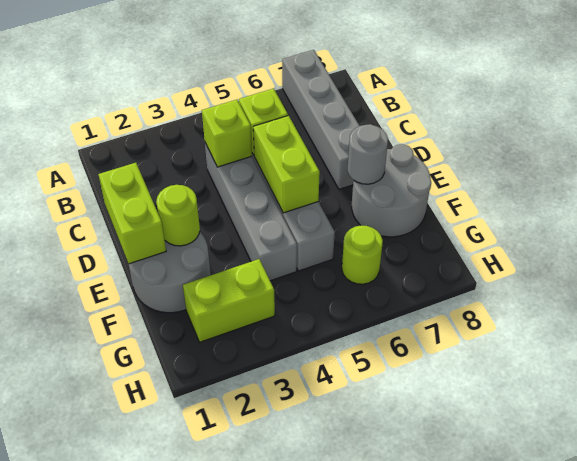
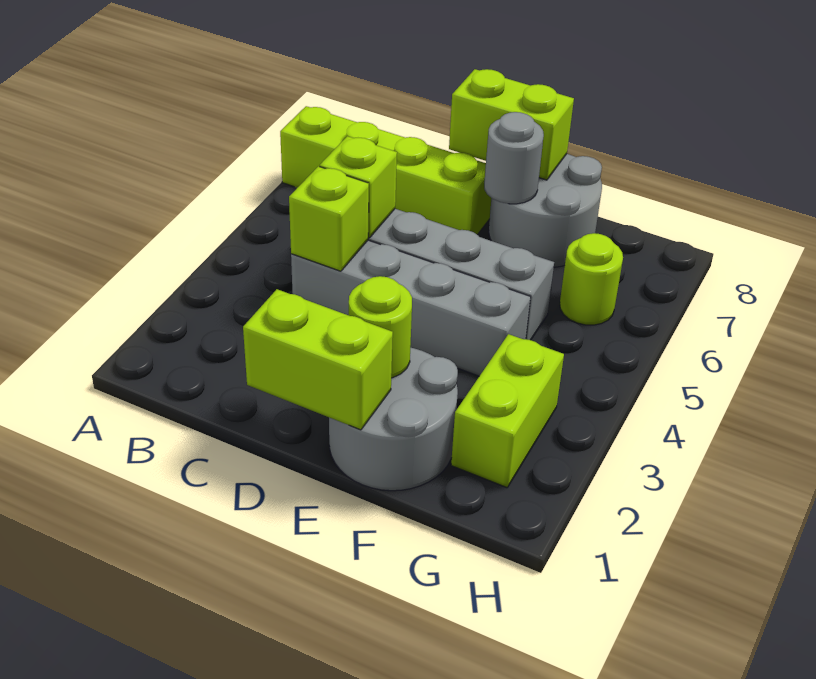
grey 1x4 brick [282,50,359,189] -> lime 1x4 brick [280,106,491,235]
lime 1x2 brick [253,116,320,213] -> lime 1x2 brick moved to [449,69,574,180]

